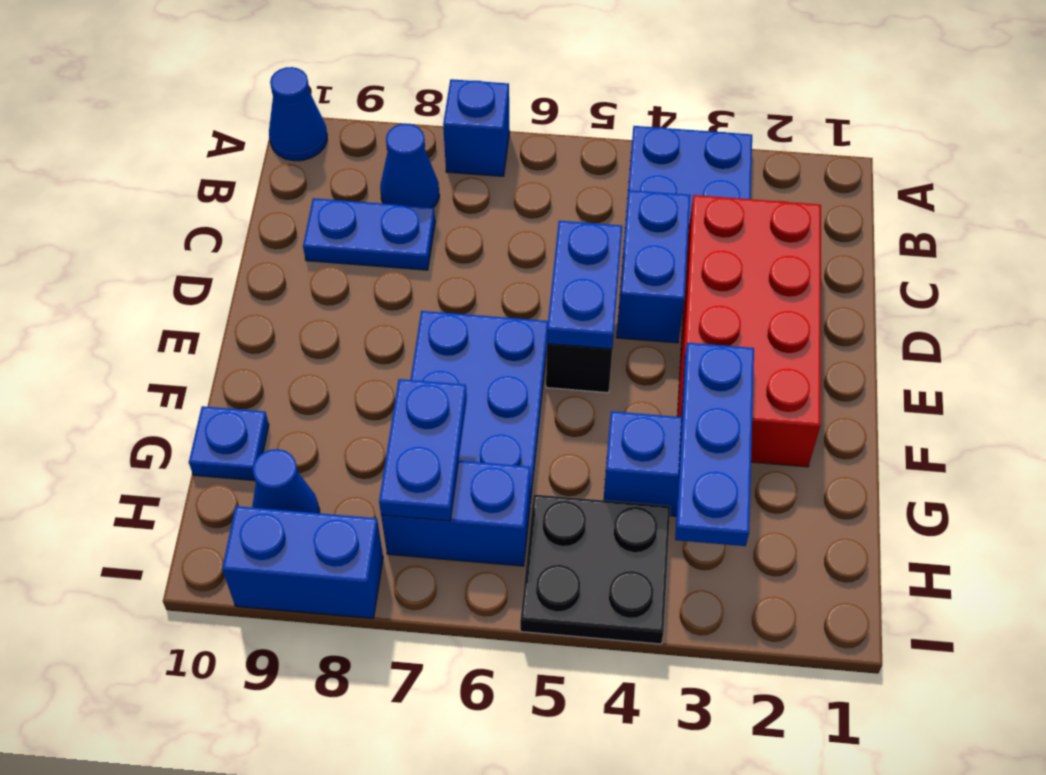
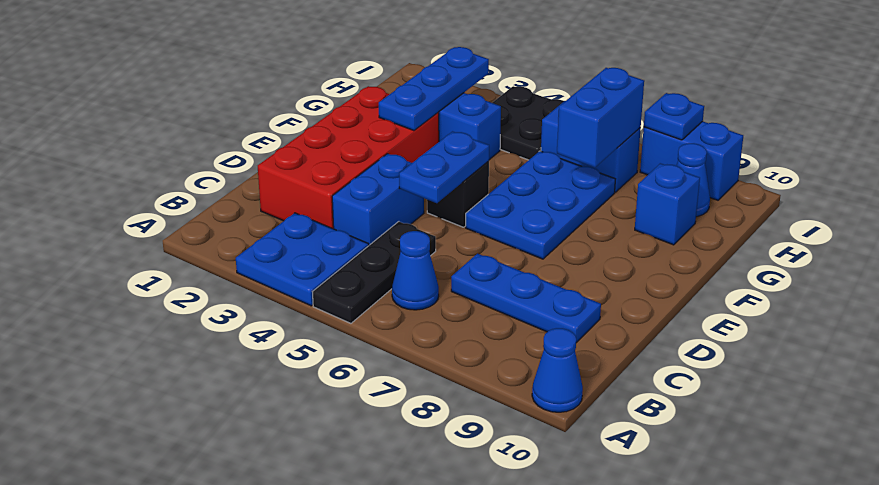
none -> black 1x3 plate [313,222,436,323]
blue 1x1 brick [443,79,510,176] -> blue 1x1 brick moved to [635,163,700,245]
blue 1x1 cone [380,124,439,207] -> blue 1x1 cone moved to [392,231,439,310]
blue 1x2 plate [303,198,435,270] -> blue 1x3 plate [451,254,601,343]
blue 1x2 plate [379,379,467,521] -> blue 1x2 brick [557,68,644,167]
blue 1x1 plate [189,406,269,481] -> blue 1x1 plate moved to [644,93,704,140]

